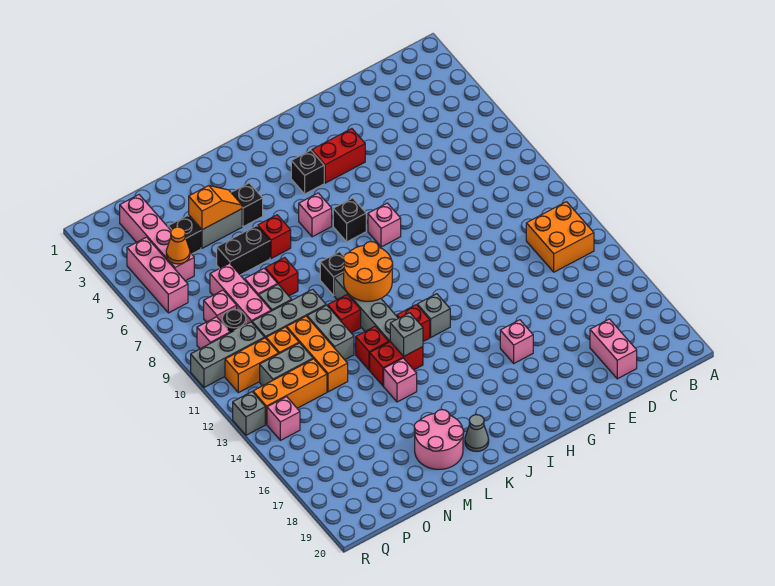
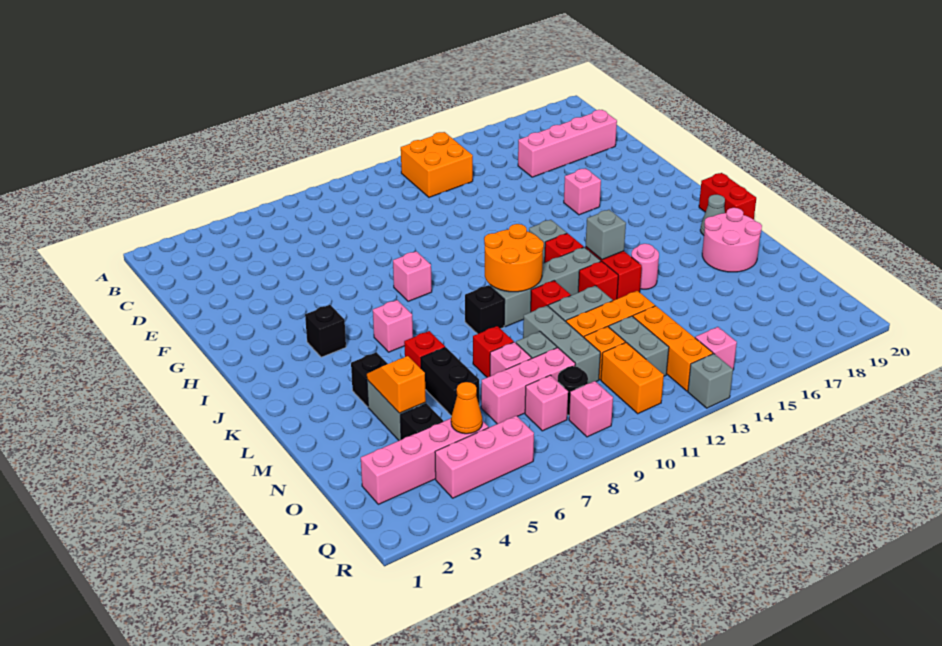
pink 1x2 brick [590,319,637,379] -> pink 1x4 brick [518,110,617,177]
red 1x2 brick [312,129,365,183] -> red 1x2 brick moved to [699,173,756,220]
black 1x1 brick [333,198,366,242] -> none
pink 1x1 brick [384,358,417,402] -> pink 1x1 round brick [631,244,659,289]
grey 1x3 brick [191,322,265,387] -> none

